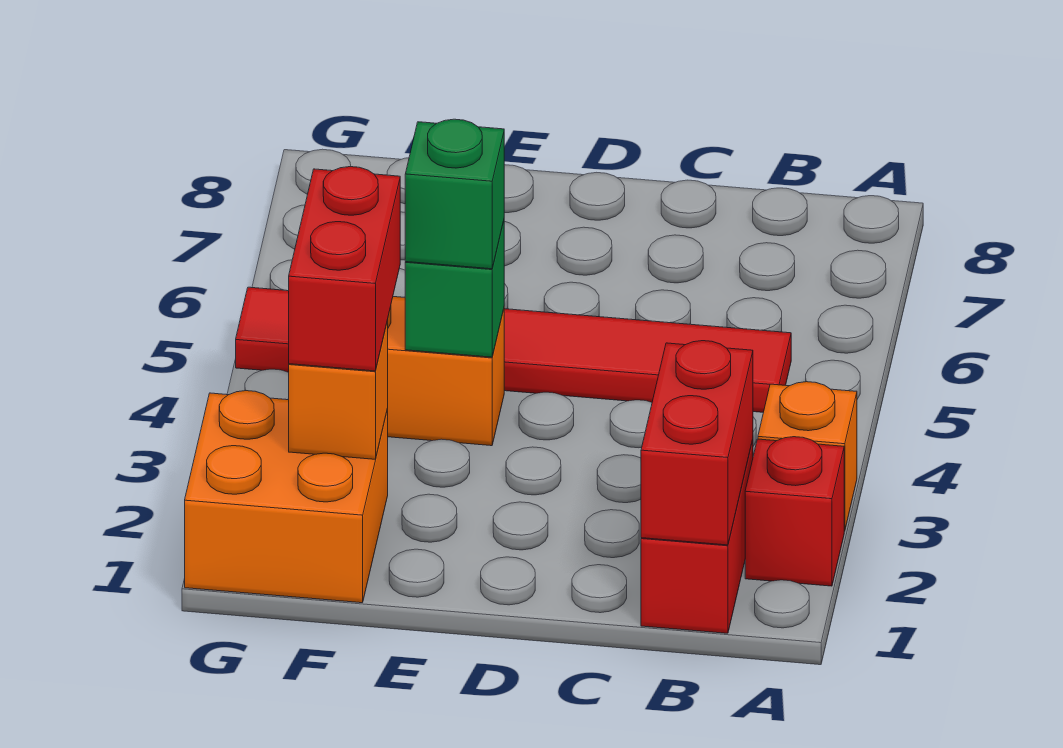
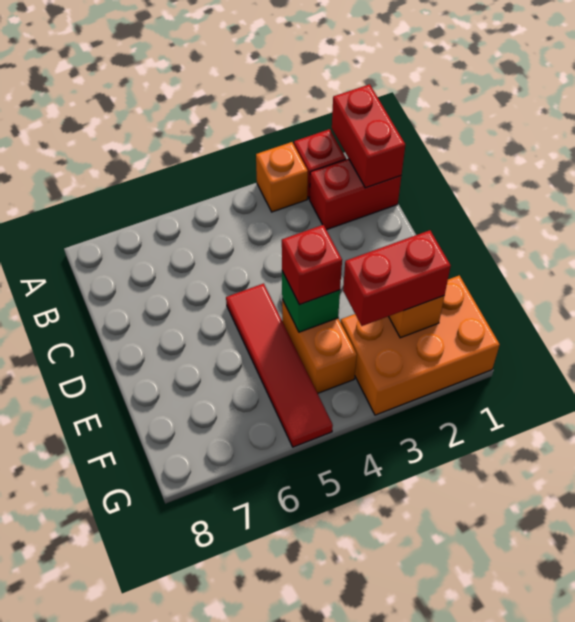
red 1x2 brick [641,341,753,545] -> red 1x2 brick turned to [332,84,405,188]
red 1x6 tile [236,287,791,412] -> red 1x4 tile [226,283,333,447]
green 1x1 brick [405,119,504,269] -> red 1x1 brick [282,225,342,305]
orange 2x2 brick [185,391,388,603] -> orange 2x3 brick [341,275,500,415]

